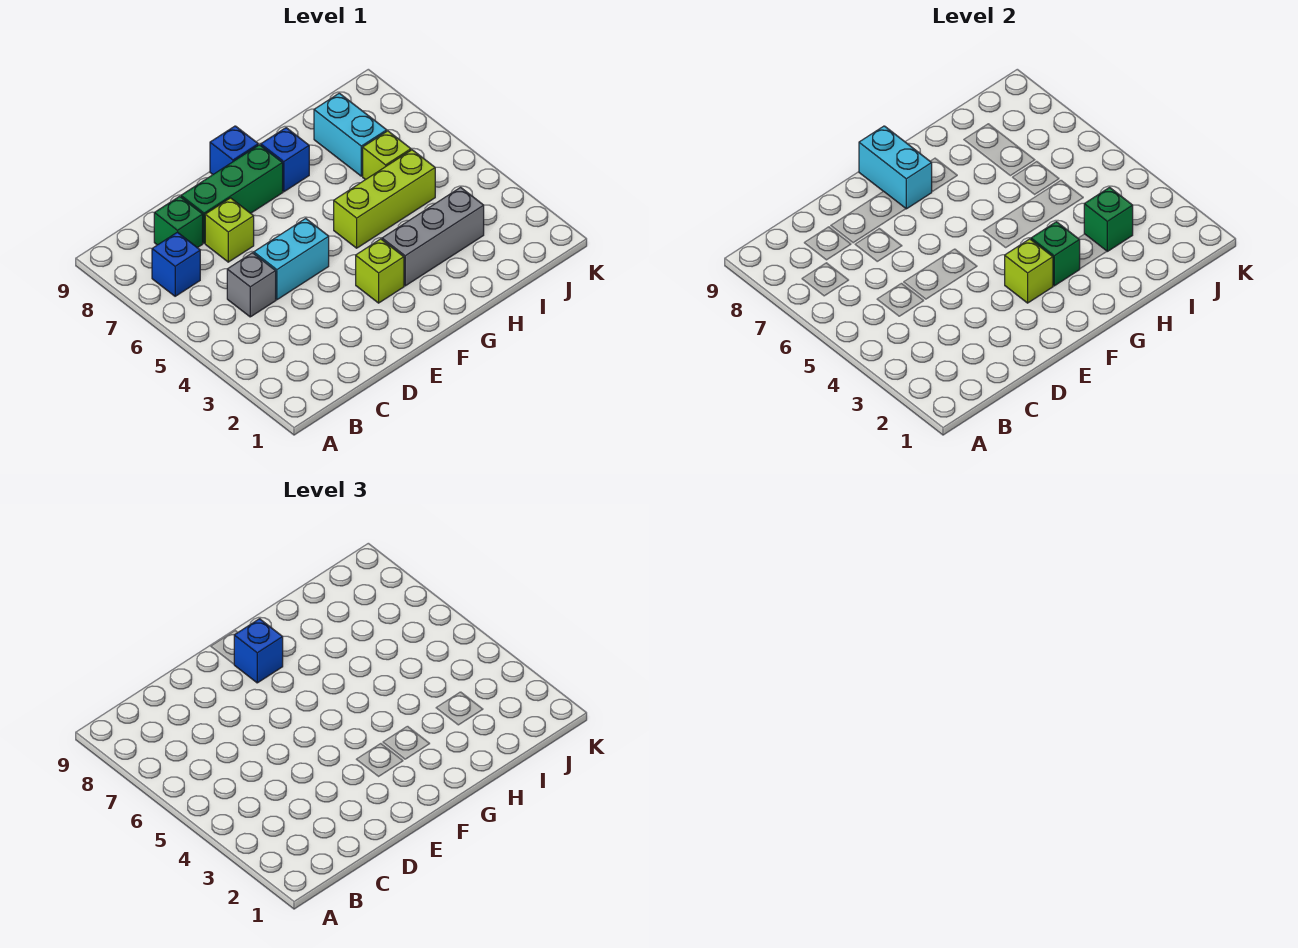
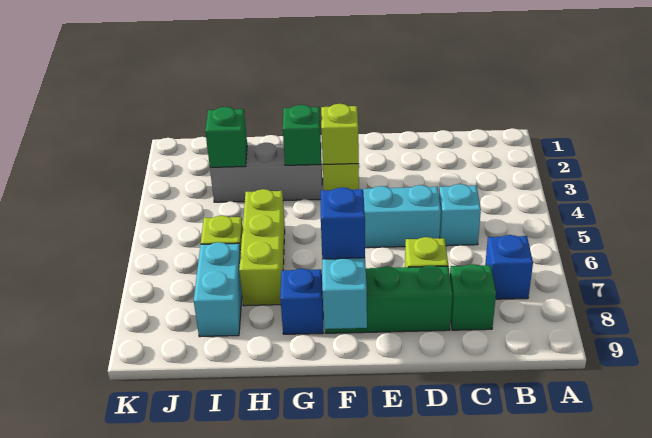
grey 1x1 brick [227,253,276,317] -> cyan 1x1 brick [439,184,481,246]
blue 1x1 brick [210,126,258,174] -> none
lime 1x3 brick [334,150,435,248] -> lime 1x3 brick turned to [239,189,285,306]

